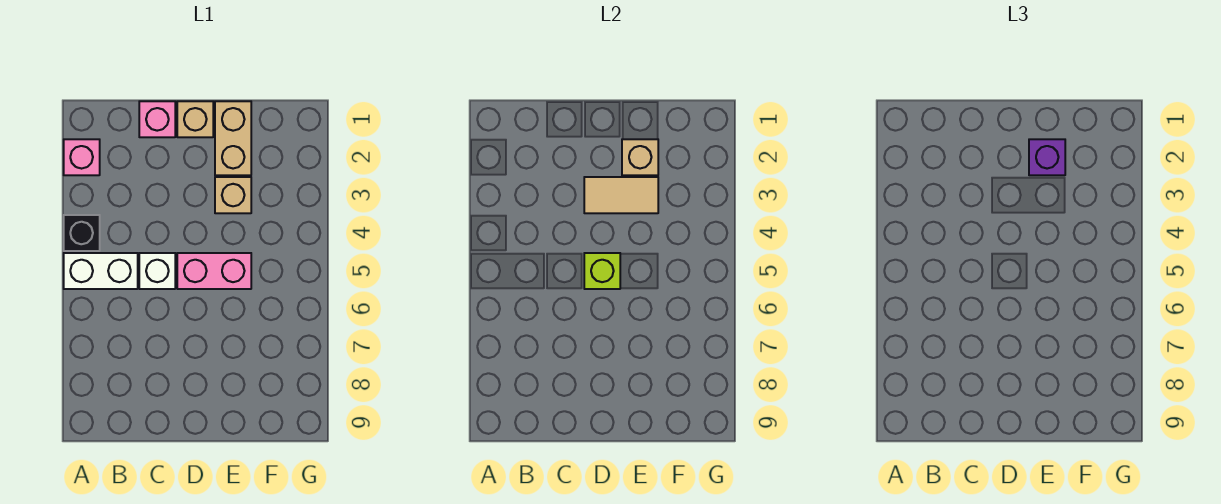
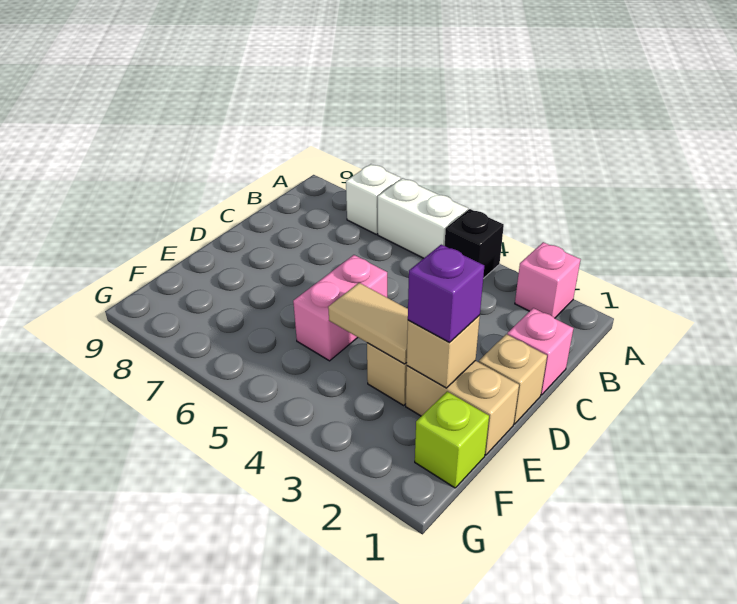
white 1x2 brick [64,253,138,289] -> white 1x2 brick turned to [378,178,468,258]
white 1x1 brick [139,253,175,289] -> white 1x1 brick moved to [346,164,401,234]
tan 1x2 tile [584,177,658,213] -> tan 1x2 tile turned to [328,283,408,364]
lime 1x1 brick [584,253,620,289] -> lime 1x1 brick moved to [415,392,489,488]

